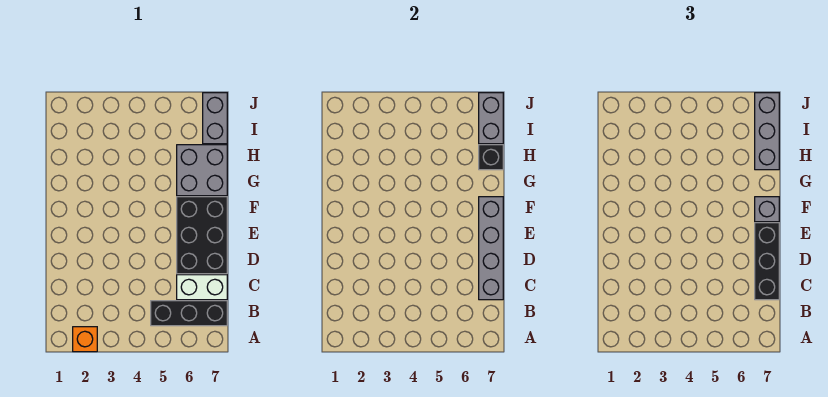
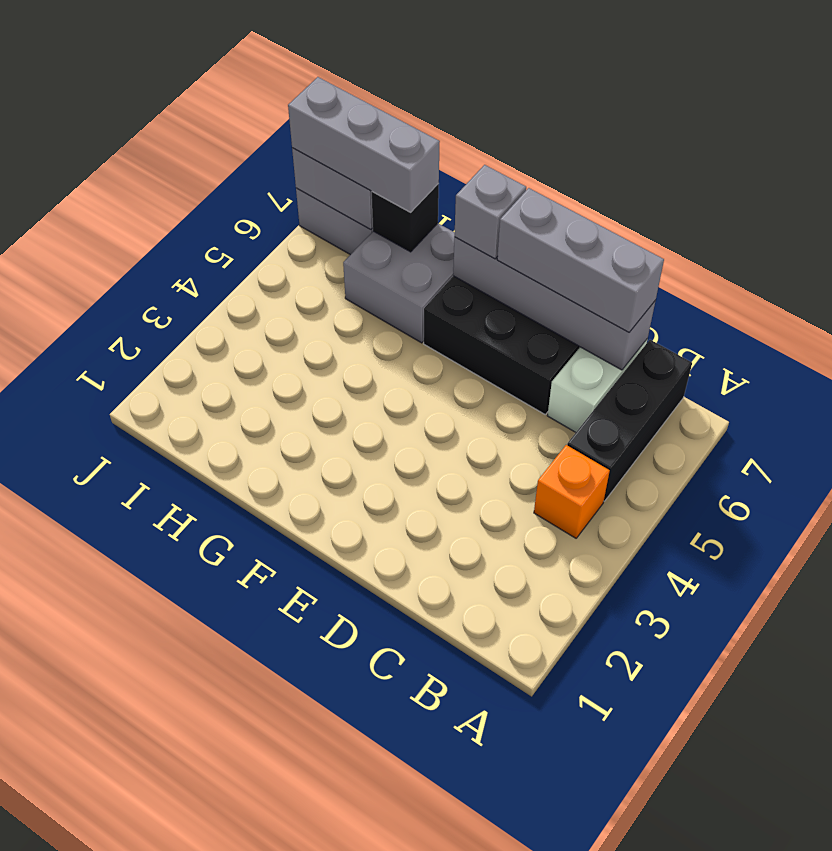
orange 1x1 brick [73,327,97,352] -> orange 1x1 brick moved to [534,445,610,538]
black 1x3 brick [755,223,779,300] -> grey 1x3 brick [497,188,664,332]

